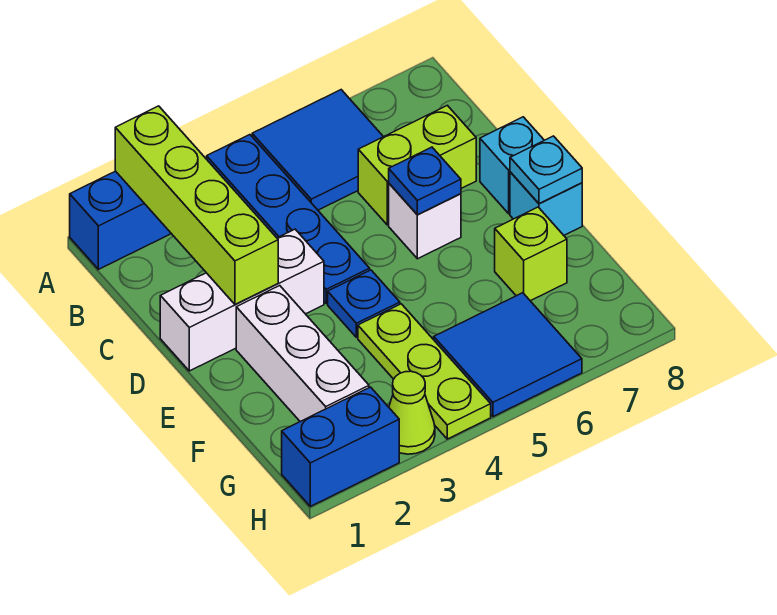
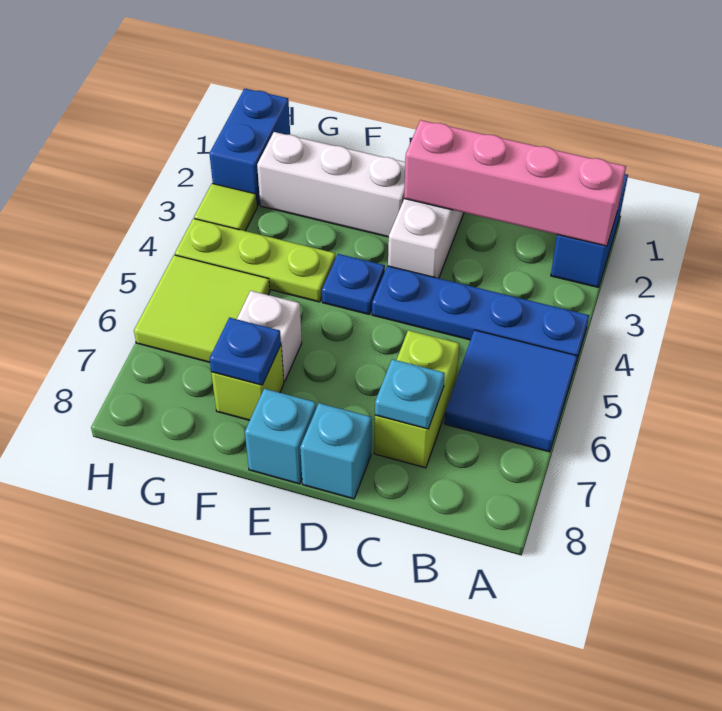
lime 1x4 brick [115,106,278,304] -> pink 1x4 brick [404,120,626,246]
white 1x1 brick [389,184,461,259] -> white 1x1 brick moved to [237,291,302,382]
blue 1x1 plate [389,147,461,215] -> blue 1x1 plate moved to [210,318,281,385]
cyan 1x1 plate [510,136,582,204] -> cyan 1x1 plate moved to [375,359,445,429]
blue 2x2 tile [434,293,582,417] -> lime 2x2 tile [134,255,270,362]
lime 1x1 cone [389,371,435,454] -> lime 1x1 tile [194,183,257,231]

